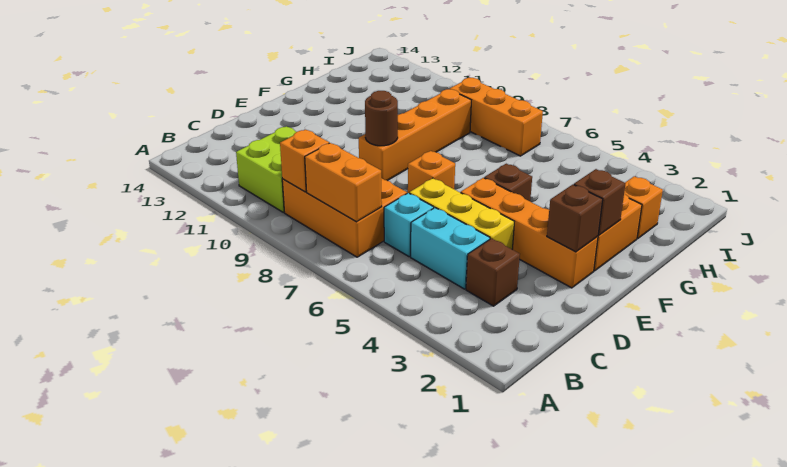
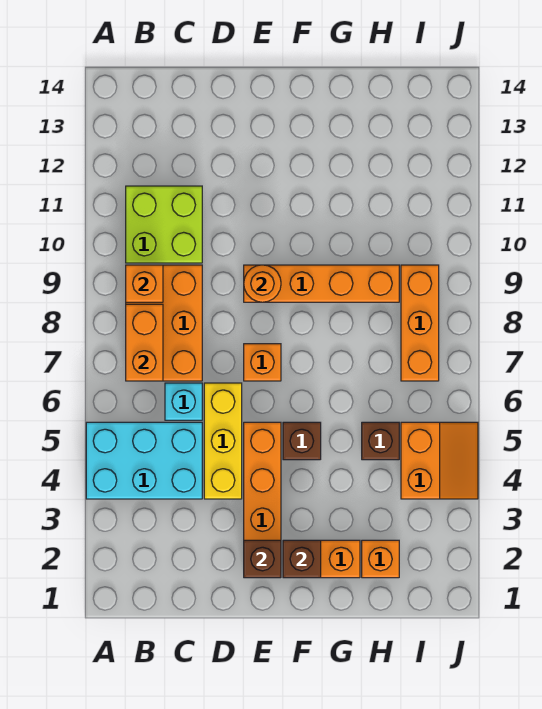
brown 1x1 brick [466,238,520,306] -> brown 1x1 brick moved to [362,422,399,460]
cyan 1x2 brick [411,208,490,289] -> cyan 2x3 brick [86,422,202,499]
brown 1x1 round brick [365,91,398,146] -> orange 1x1 round brick [244,265,281,302]
none -> orange 2x2 slope [401,422,478,499]

